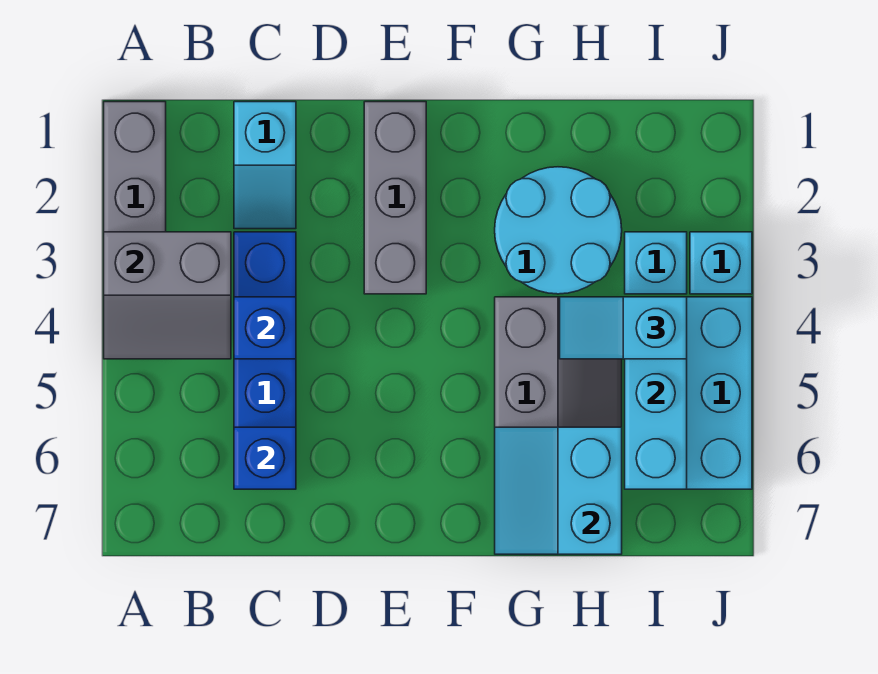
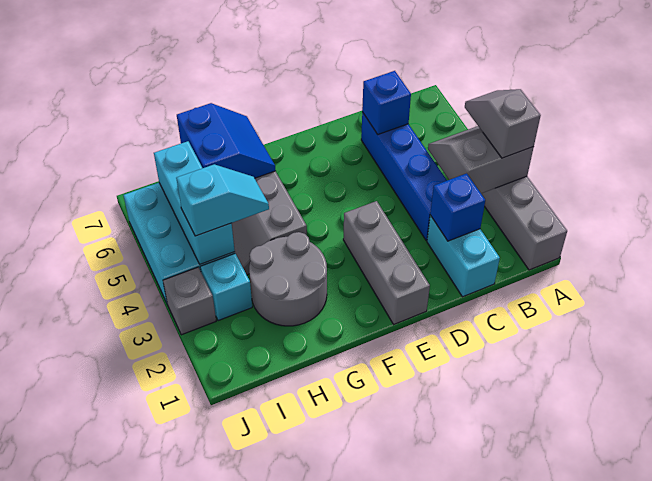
none -> grey 1x2 slope [465,89,541,158]
cyan 1x2 slope [234,102,296,229] -> cyan 1x2 brick [427,215,500,297]
blue 1x1 brick [234,297,296,359] -> blue 1x1 brick moved to [430,173,485,241]
cyan 2x2 round brick [495,167,622,294] -> grey 2x2 round brick [249,232,327,326]
cyan 2x2 slope [495,427,622,554] -> blue 2x2 slope [177,103,276,178]
cyan 1x1 brick [690,232,752,294] -> grey 1x1 brick [163,267,216,335]

